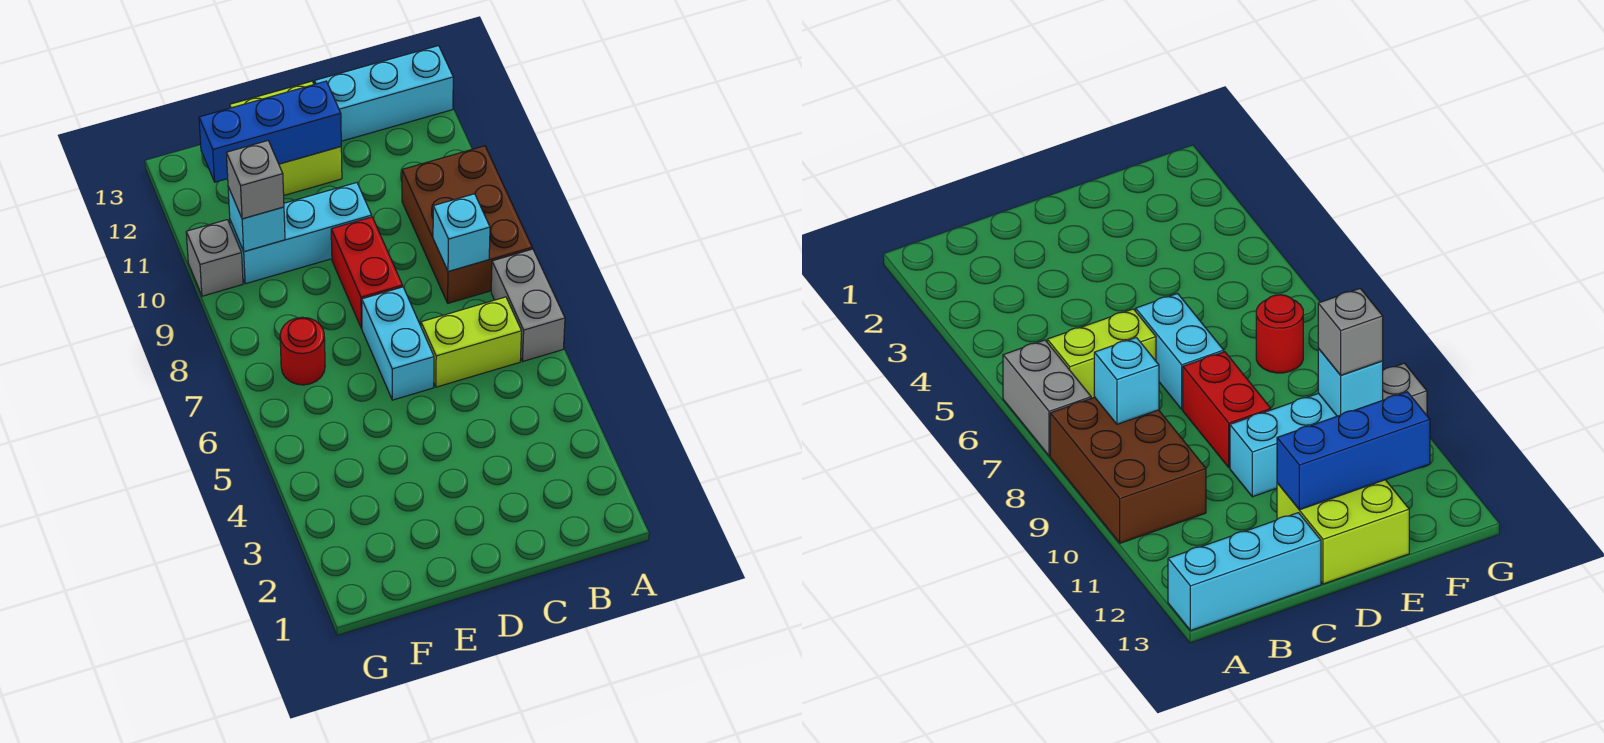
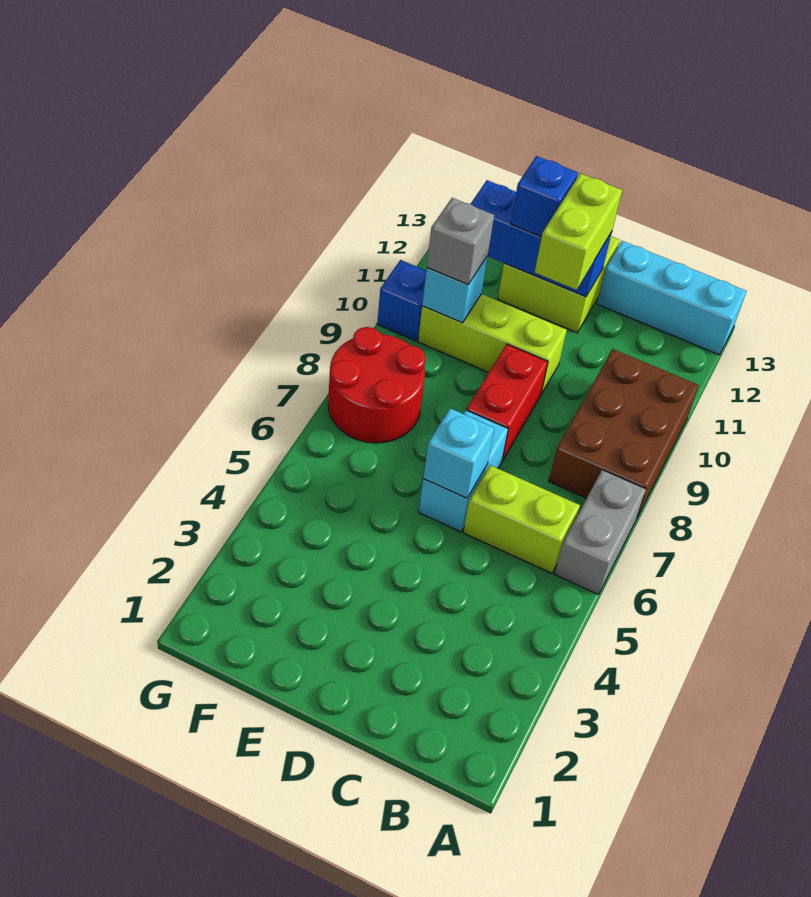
cyan 1x1 brick [433,194,490,272] -> cyan 1x1 brick moved to [423,408,494,498]
cyan 1x3 brick [230,183,372,284] -> lime 1x3 brick [418,294,567,394]
none -> lime 1x2 brick [535,173,622,290]
none -> blue 1x1 brick [511,156,578,237]
red 1x1 round brick [280,317,325,385] -> red 2x2 round brick [328,327,425,443]
grey 1x1 brick [186,220,243,296] -> blue 1x1 brick [377,260,426,341]

